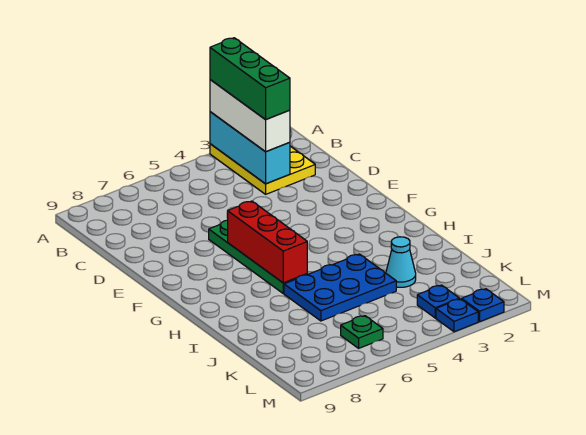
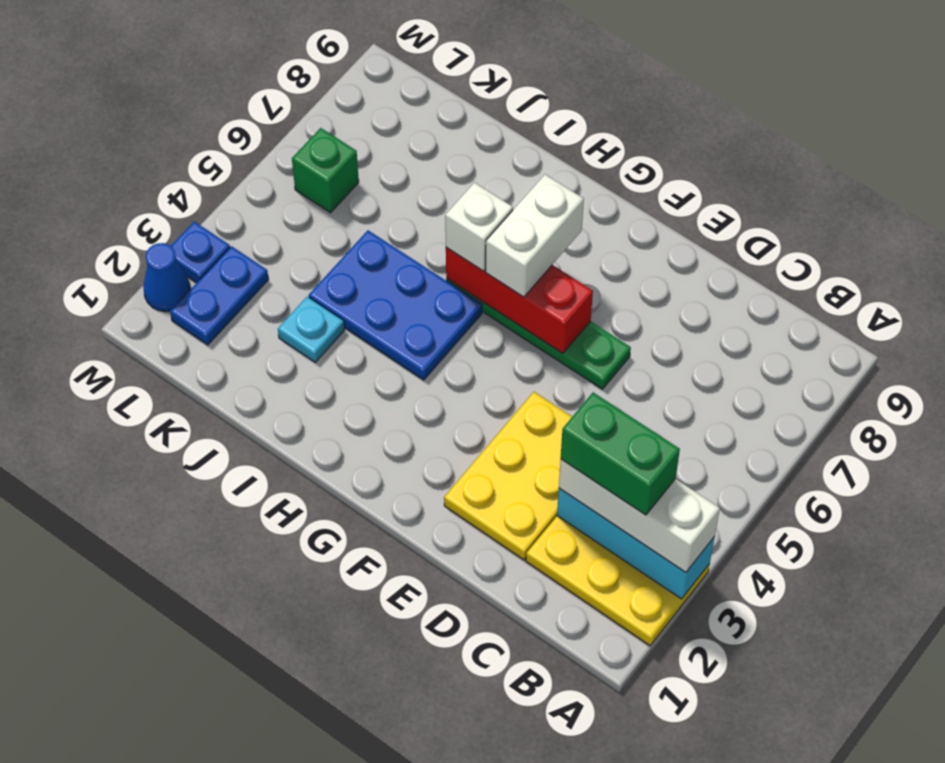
green 1x3 brick [210,38,290,120] -> green 1x2 brick [561,393,680,515]
none -> yellow 2x3 plate [444,392,572,560]
none -> white 1x2 brick [486,174,584,297]
none -> white 1x1 brick [445,183,513,271]
blue 2x3 plate [284,254,396,321] -> blue 2x3 plate turned to [309,230,482,380]
cyan 1x1 cone [386,237,416,287] -> cyan 1x1 plate [278,296,345,362]
blue 1x1 plate [417,285,460,318] -> blue 1x2 plate [170,246,269,345]
green 1x1 plate [341,316,383,348] -> green 1x1 brick [292,128,359,213]
blue 1x1 plate [462,289,504,321] -> blue 1x1 cone [143,243,190,312]

